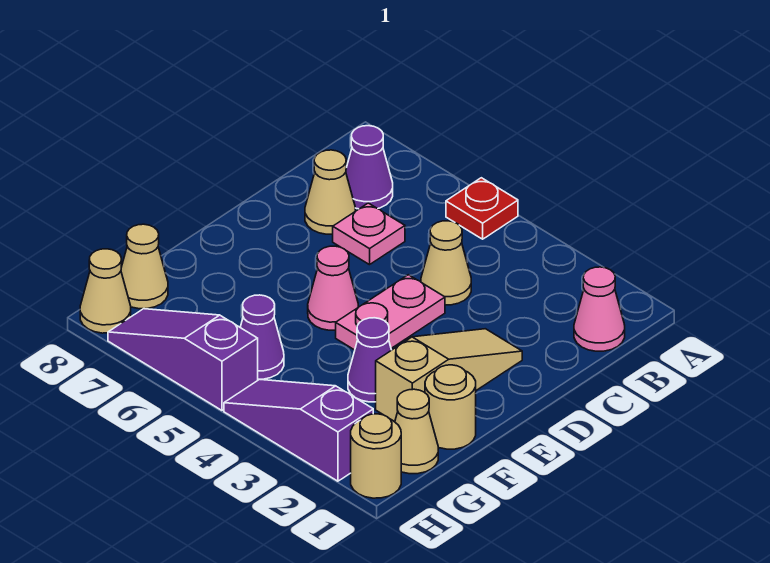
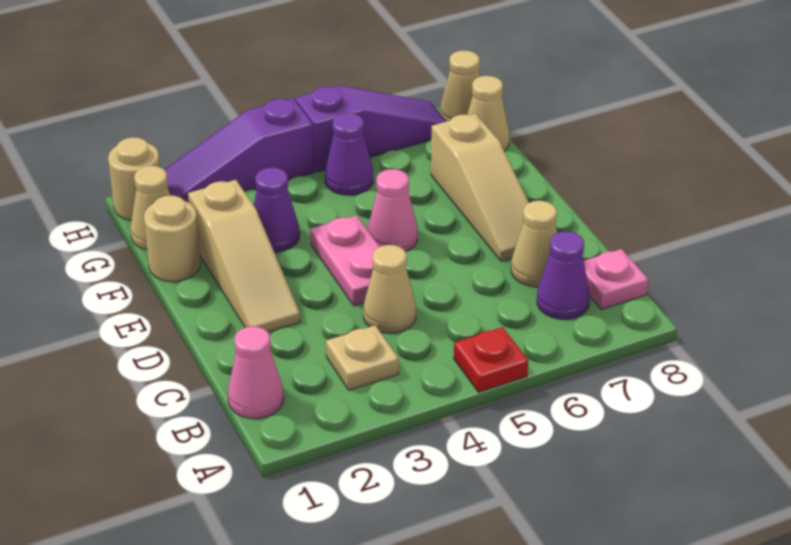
none -> tan 1x1 plate [326,325,399,390]
pink 1x1 plate [333,203,405,265] -> pink 1x1 plate moved to [584,249,648,309]
none -> tan 1x3 slope [431,114,529,261]
purple 1x3 slope [224,379,373,481] -> purple 1x3 slope turned to [164,98,314,203]

